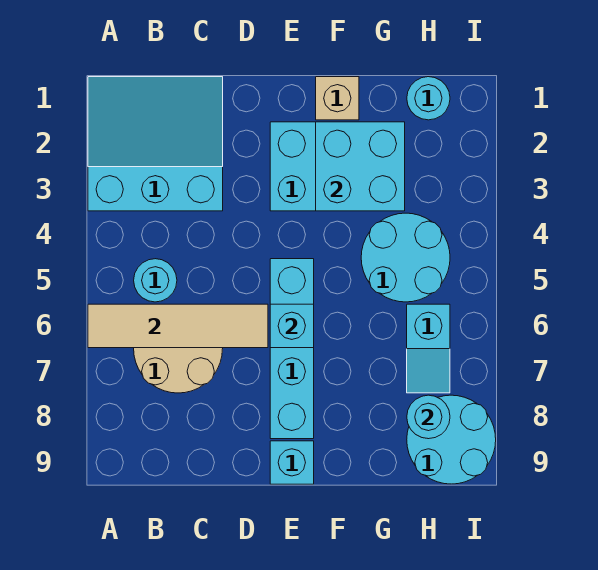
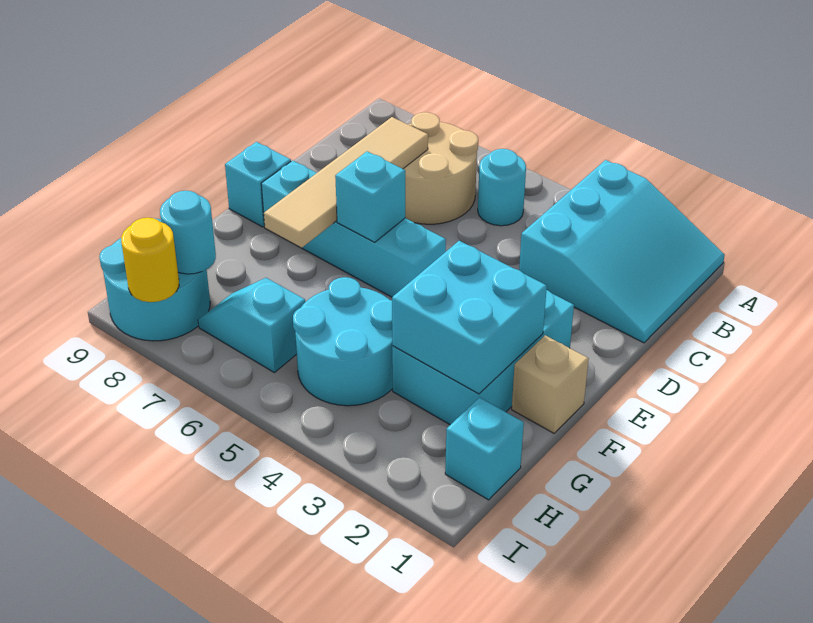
tan 1x4 tile [88,304,268,348] -> tan 1x4 tile moved to [264,117,428,248]
cyan 1x1 round brick [407,77,450,120] -> cyan 1x1 brick [445,398,524,500]
none -> yellow 1x1 round brick [121,218,179,302]

